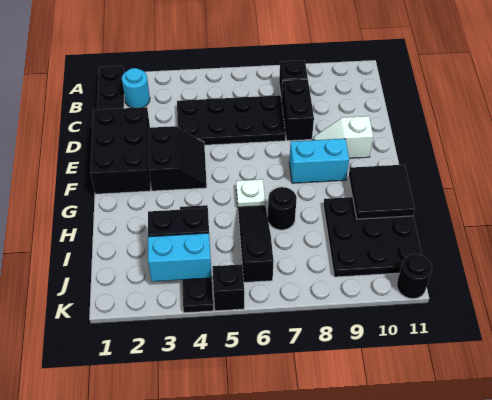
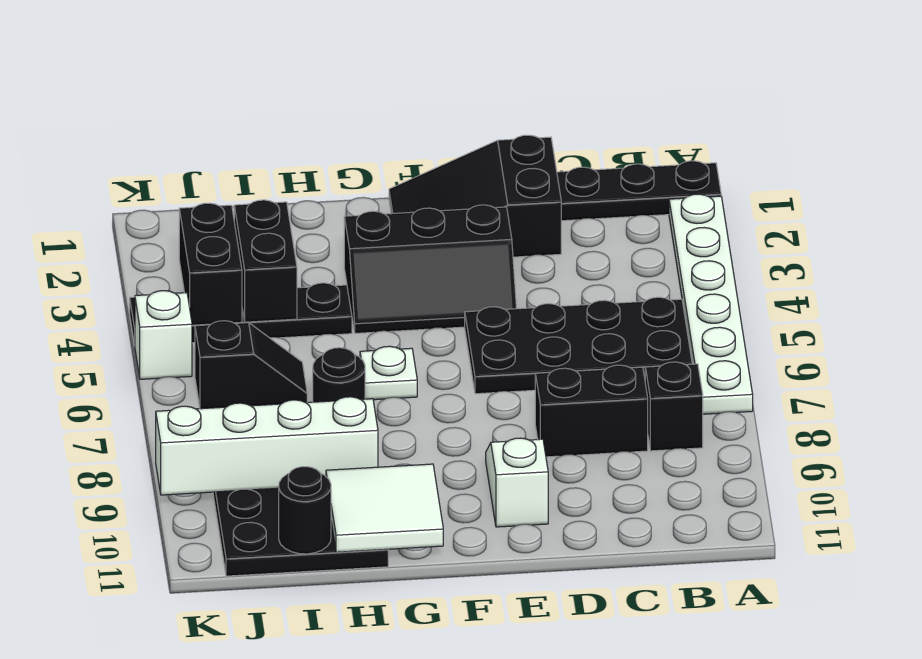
none -> white 1x6 plate [669,194,753,414]
cyan 1x1 round brick [122,68,150,108] -> none
black 2x4 plate [177,95,286,145] -> black 2x4 plate turned to [465,297,692,394]
black 2x3 brick [91,107,150,194] -> black 2x3 slope [389,135,561,257]
black 2x2 slope [149,126,207,191] -> black 2x3 slope [344,205,517,333]
cyan 1x2 brick [289,139,349,183] -> none
black 2x2 tile [349,165,415,219] -> white 2x2 tile [326,464,443,552]
black 1x3 slope [238,205,274,282] -> black 1x2 slope [195,321,307,409]
none -> white 1x4 brick [156,397,378,495]
cyan 1x2 brick [148,233,212,282] -> black 1x2 brick [179,203,242,325]
black 1x1 brick [212,264,244,311] -> white 1x1 brick [135,291,192,379]
black 1x1 round brick [397,254,432,299] -> black 1x1 round brick moved to [279,467,331,554]

